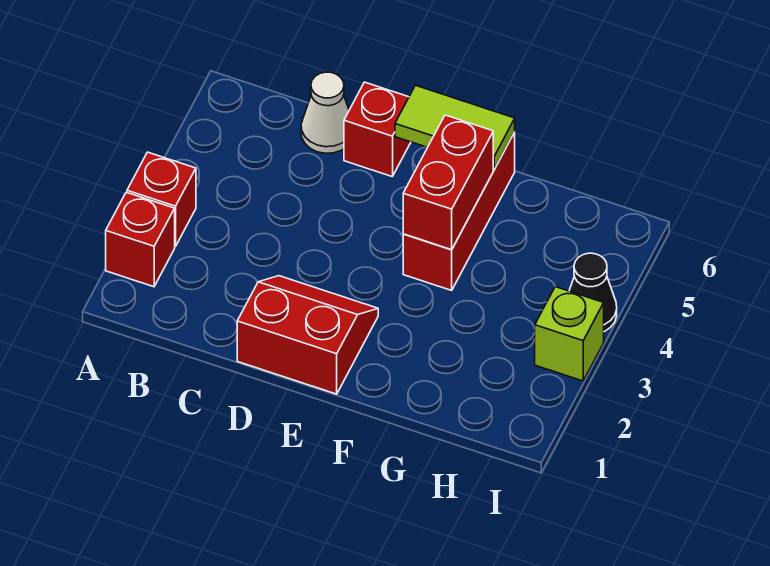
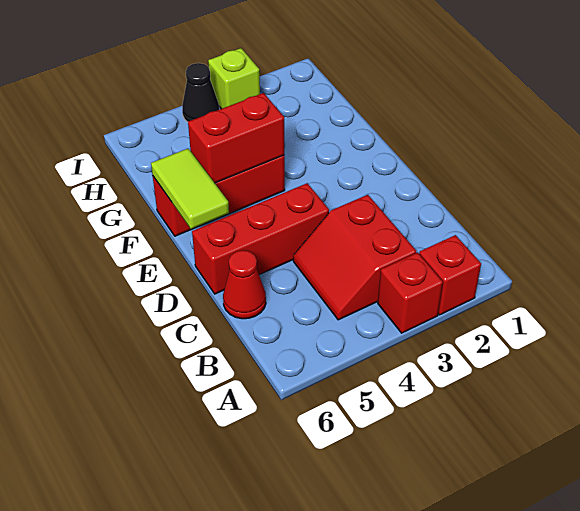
white 1x1 cone [301,72,349,153] -> red 1x1 cone [223,250,266,319]
red 2x2 slope [237,276,378,394] -> red 2x2 slope moved to [293,195,416,320]
red 1x1 brick [344,82,411,176] -> red 1x3 brick [192,183,329,294]

